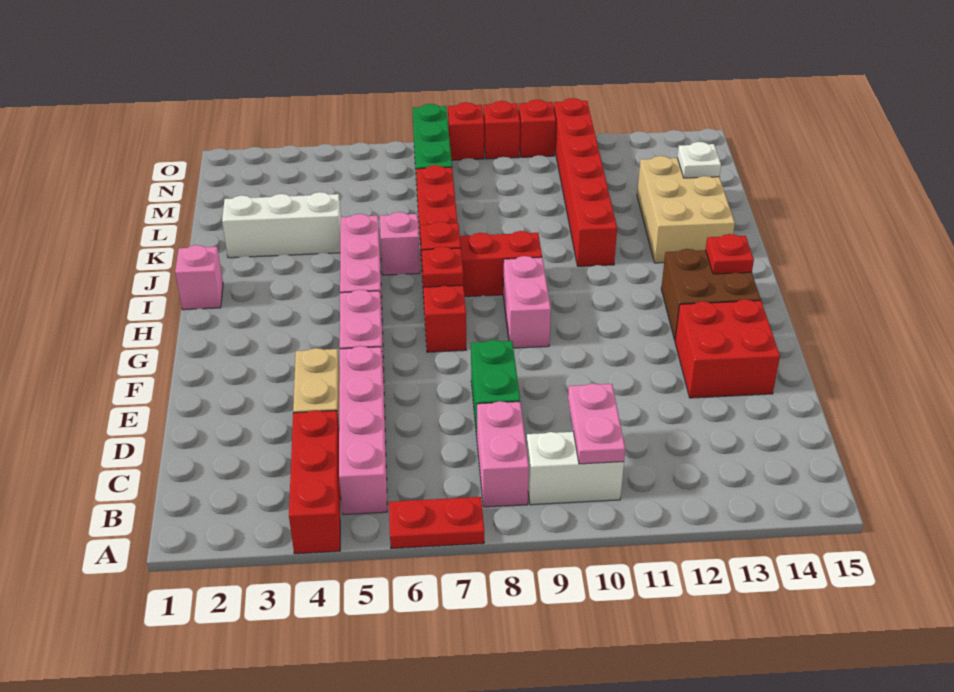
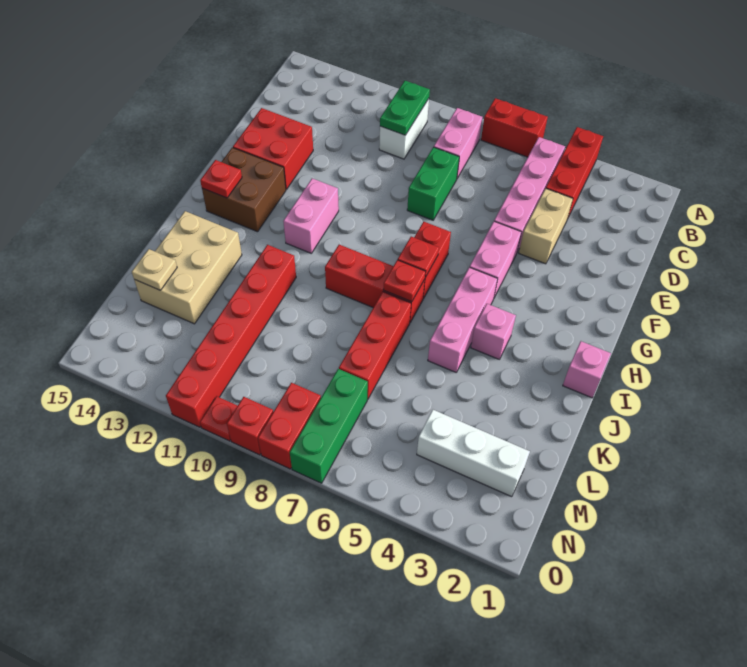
red 1x2 plate [389,497,484,548] -> red 1x2 brick [481,98,548,157]
white 1x2 brick [526,432,624,505] -> white 1x2 brick turned to [379,99,429,159]
pink 1x2 plate [568,383,625,464] -> green 1x2 plate [380,81,430,135]
pink 1x2 brick [503,256,551,348] -> pink 1x2 brick moved to [283,178,339,253]
pink 1x1 brick [380,212,420,275] -> pink 1x1 brick moved to [471,304,516,359]
white 1x3 brick [222,192,341,258] -> white 1x3 brick moved to [417,410,530,497]
white 1x1 plate [677,142,721,178] -> tan 1x1 plate [132,249,177,290]
red 1x1 brick [448,102,484,160] -> red 1x2 brick [258,383,321,469]
red 1x1 brick [518,100,556,157] -> red 1x1 plate [200,396,237,441]

